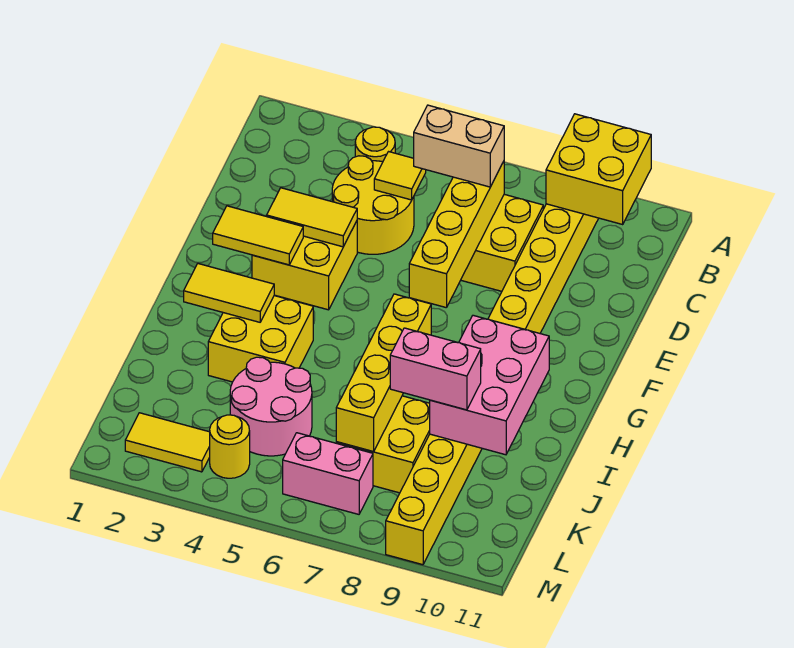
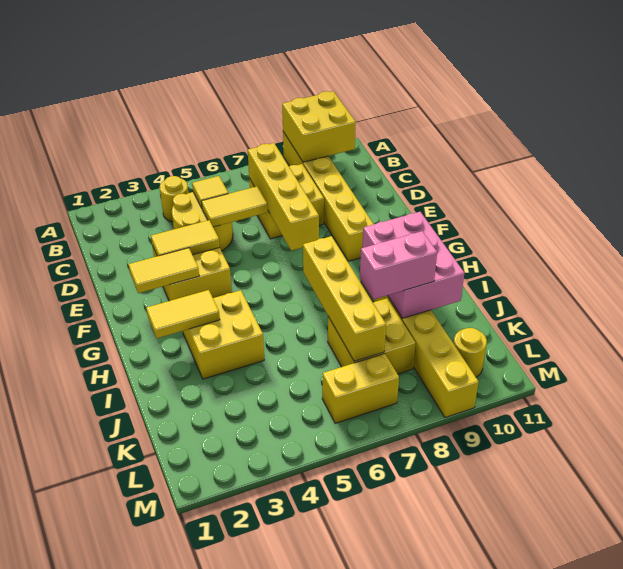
tan 1x2 brick [414,105,504,187] -> none
pink 2x2 round brick [230,357,312,456] -> none
yellow 1x2 tile [125,413,210,472] -> yellow 1x2 tile moved to [201,186,268,227]
yellow 1x1 round brick [210,415,250,478] -> yellow 1x1 round brick moved to [453,328,487,377]
pink 1x2 brick [283,433,373,514] -> yellow 1x2 brick [322,354,399,423]

